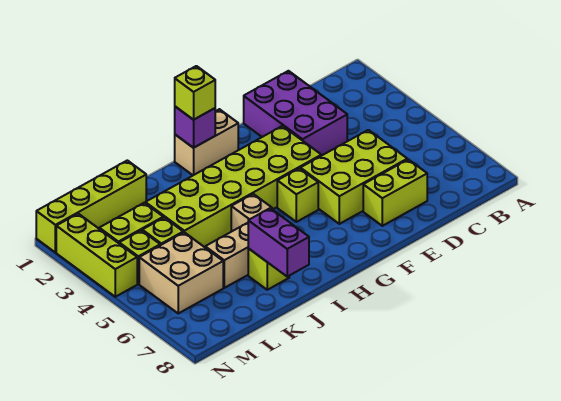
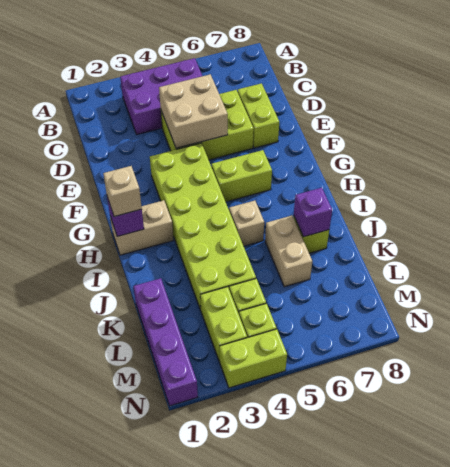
purple 2x3 brick [244,71,347,156] -> purple 2x3 brick moved to [120,58,202,134]
lime 2x3 brick [300,130,407,224] -> lime 2x3 brick turned to [161,90,254,160]
tan 1x2 brick [175,109,238,175] -> tan 1x2 brick turned to [110,200,173,255]
lime 1x1 brick [277,168,318,222] -> lime 1x2 brick [211,150,272,202]
lime 1x1 brick [175,66,215,120] -> tan 1x1 brick [103,166,142,217]
purple 1x2 brick [248,208,309,276] -> purple 1x1 brick [294,188,332,237]
lime 1x4 brick [36,160,146,253] -> purple 1x4 brick [133,278,198,406]
tan 2x2 brick [139,232,223,313] -> tan 2x2 brick moved to [159,74,228,148]
lime 1x3 brick [56,214,137,297] -> lime 1x2 brick [219,329,287,388]

